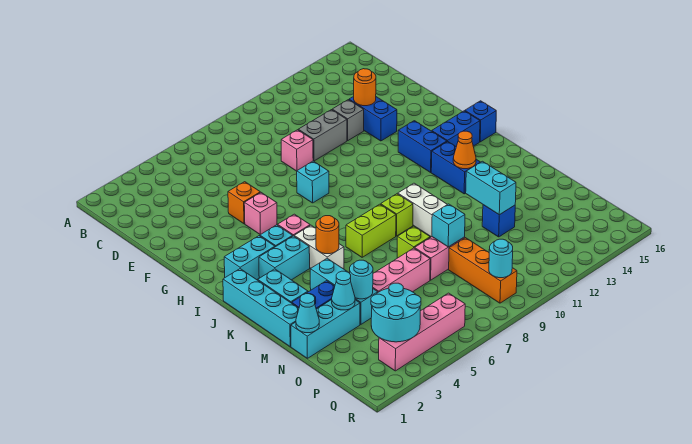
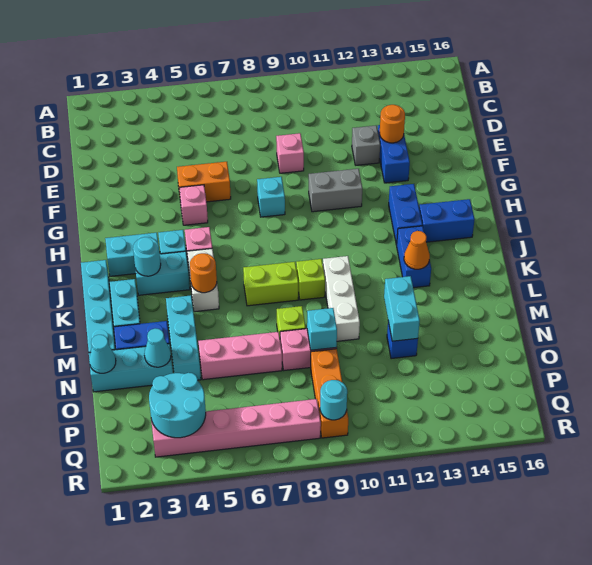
grey 1x2 brick [298,110,347,161] -> grey 1x2 brick moved to [309,169,362,212]
orange 1x1 brick [228,182,260,224] -> orange 1x2 brick [177,162,231,202]
blue 1x1 brick [465,101,496,142] -> none
cyan 1x1 round brick [350,260,373,299] -> cyan 1x1 round brick moved to [133,237,161,276]
pink 1x4 brick [379,293,465,371] -> pink 1x6 brick [151,399,321,457]

